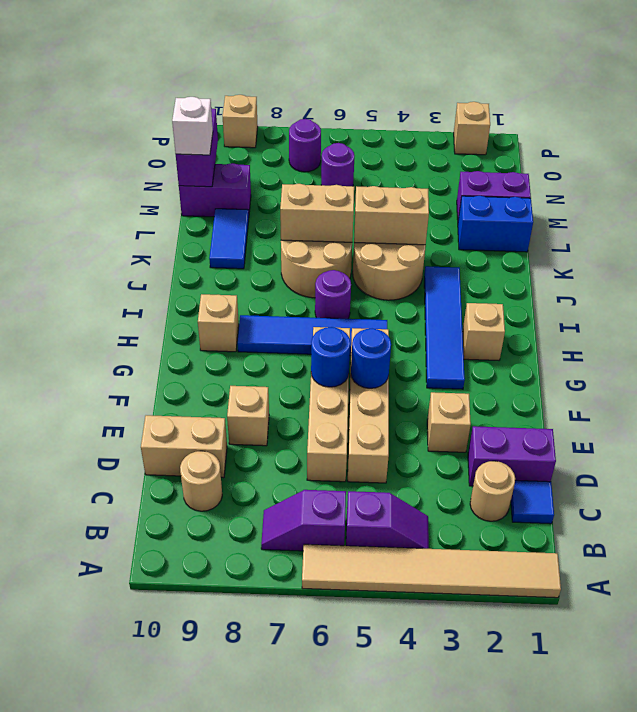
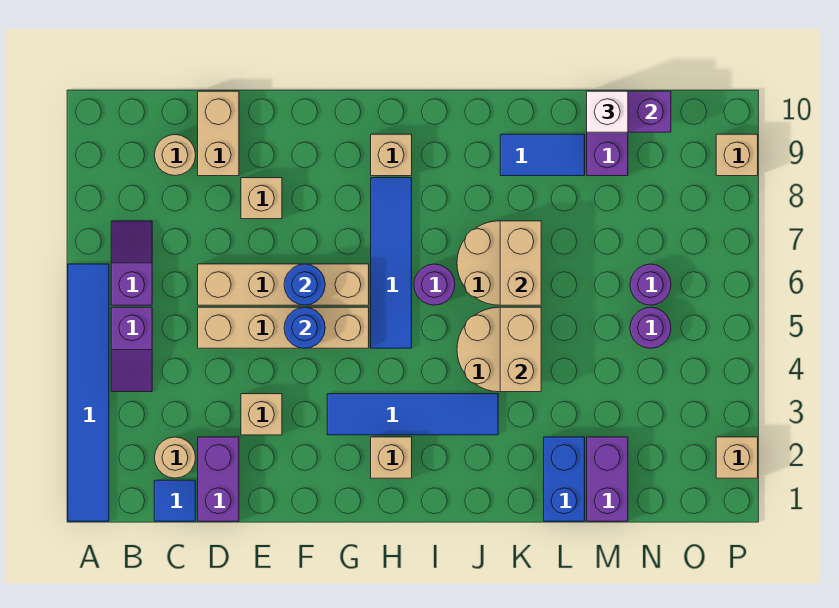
tan 1x6 tile [302,544,561,598] -> blue 1x6 tile [68,264,109,521]
purple 1x1 round brick [289,119,321,172] -> purple 1x1 round brick moved to [630,307,671,348]

